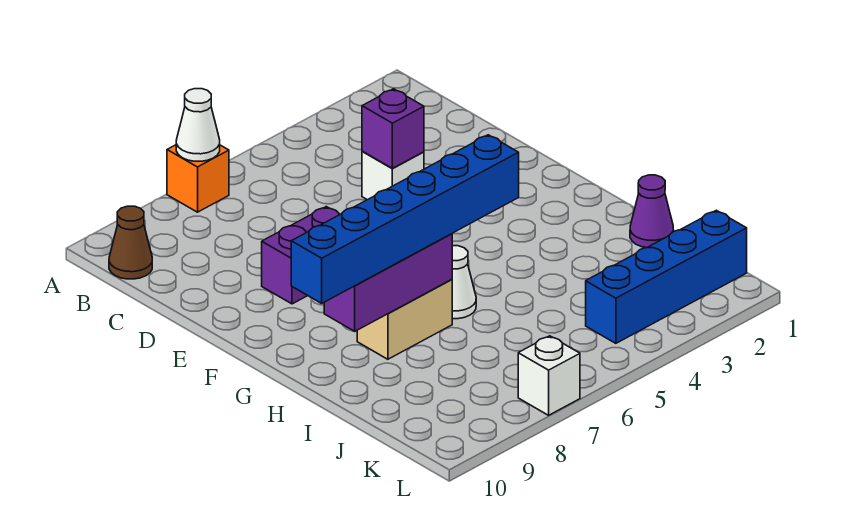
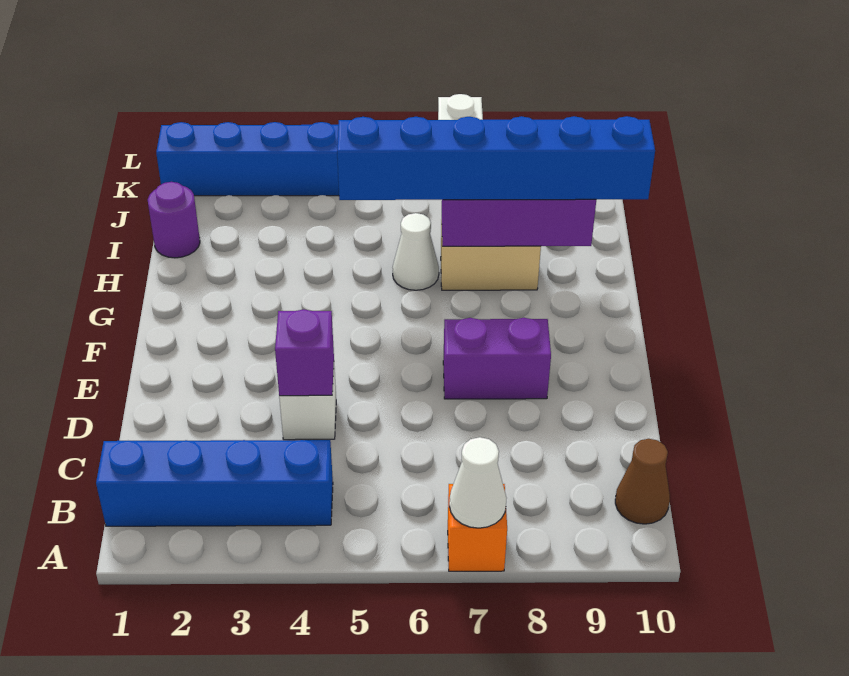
none -> blue 1x4 brick [96,440,333,526]
purple 1x1 cone [630,175,673,248] -> purple 1x1 round brick [148,182,200,258]

